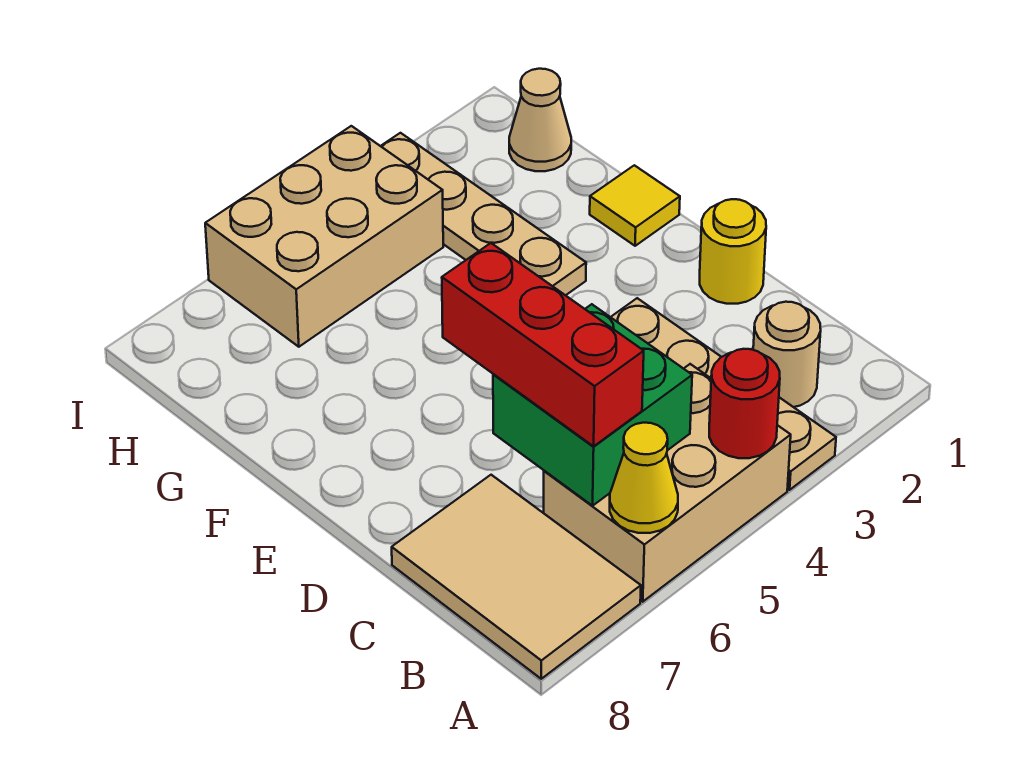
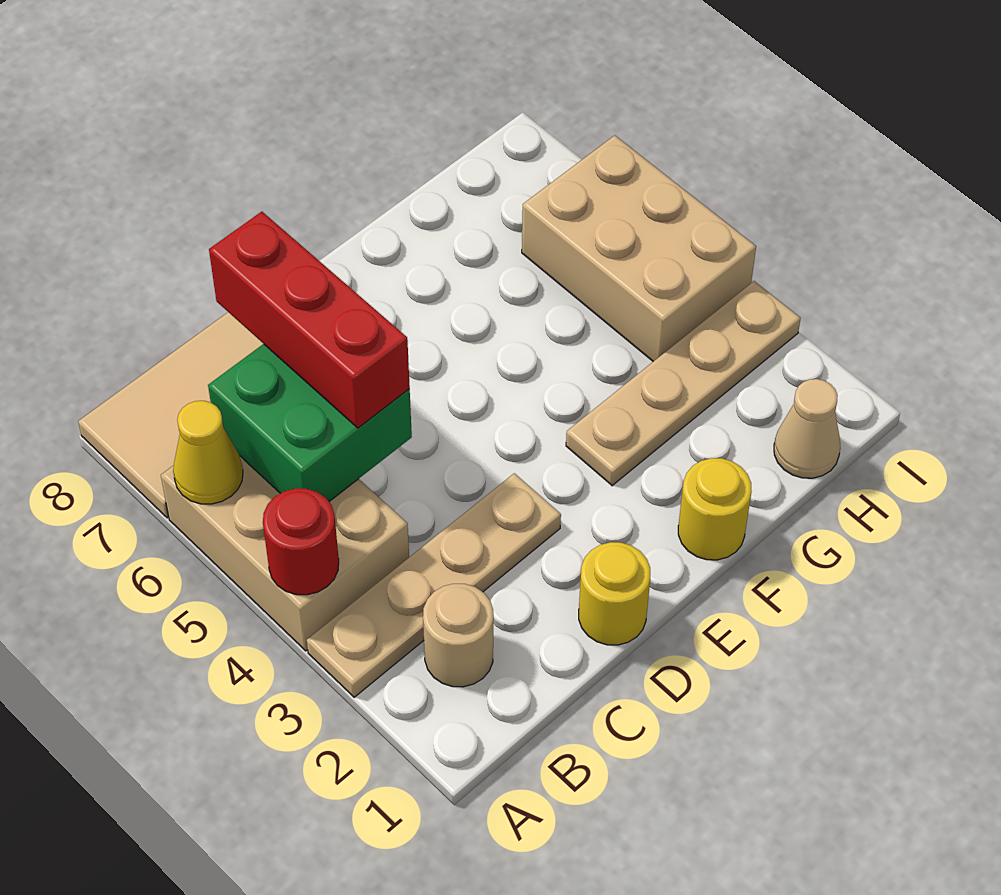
red 1x3 brick [442,243,644,446] -> red 1x3 brick turned to [209,212,410,428]
yellow 1x1 tile [590,165,680,246] -> yellow 1x1 round brick [678,458,752,560]

